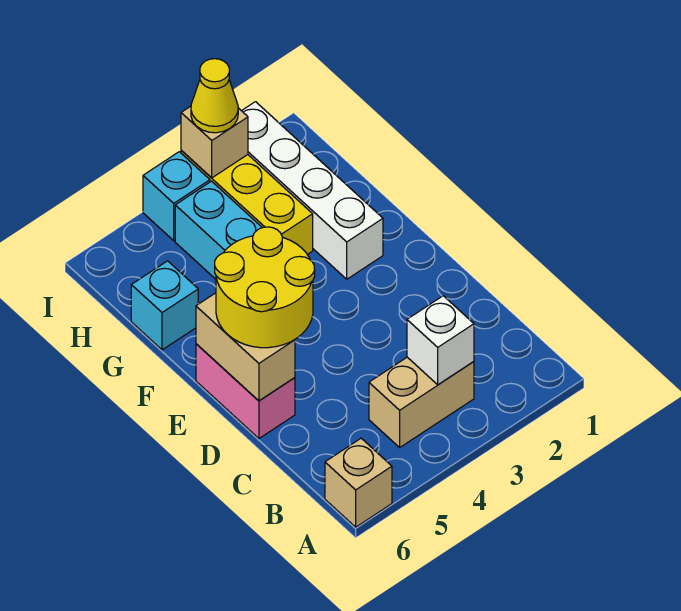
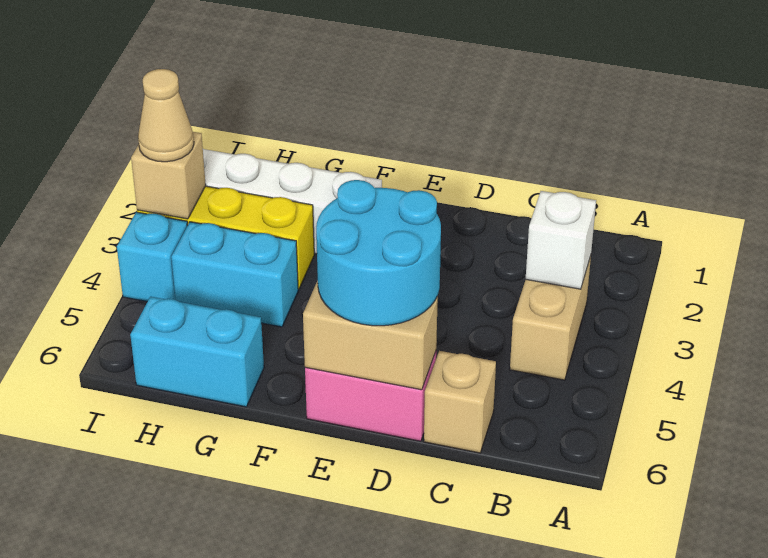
tan 1x1 brick [325,438,392,527] -> tan 1x1 brick moved to [424,351,496,453]
yellow 2x2 round brick [215,227,315,348] -> cyan 2x2 round brick [316,180,441,326]
cyan 1x1 brick [131,261,198,350] -> cyan 1x2 brick [130,297,264,407]
yellow 1x1 cone [191,59,238,133] -> tan 1x1 cone [138,69,194,162]

